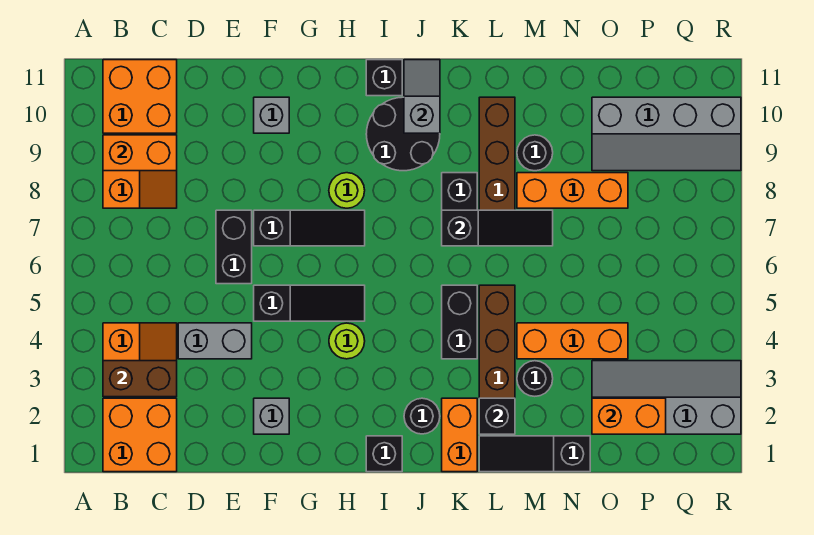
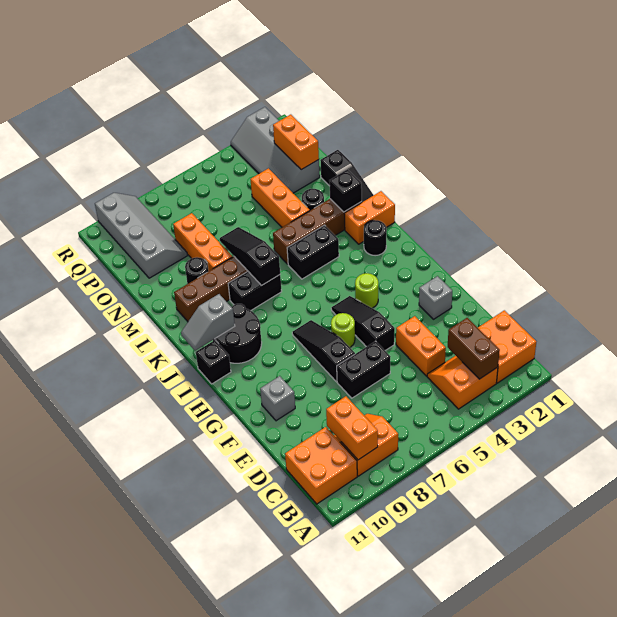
grey 1x2 brick [178,323,252,359] -> orange 1x2 brick [396,316,446,376]
lime 1x1 round brick [329,173,365,208] -> lime 1x1 round brick moved to [331,313,355,347]
black 1x1 brick [366,436,402,472] -> none

